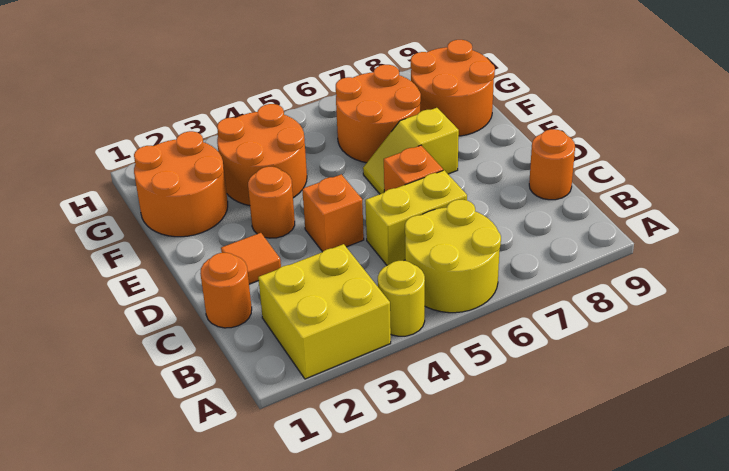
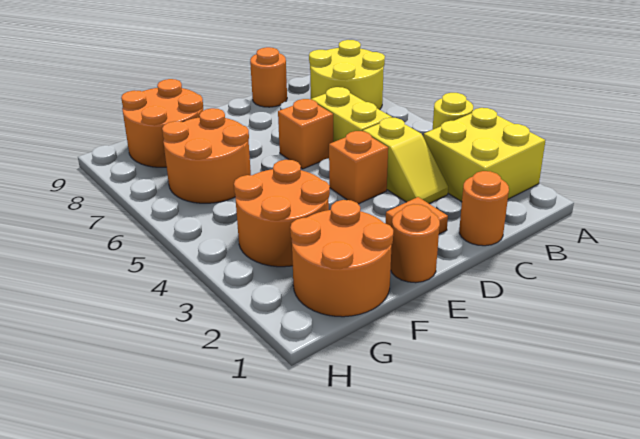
yellow 2x2 round brick [405,200,501,313] -> yellow 2x2 round brick moved to [309,40,385,110]
orange 1x1 round brick [248,167,295,238] -> orange 1x1 round brick moved to [391,204,440,283]
yellow 1x2 slope [363,108,459,194] -> yellow 1x2 slope moved to [363,118,448,204]

